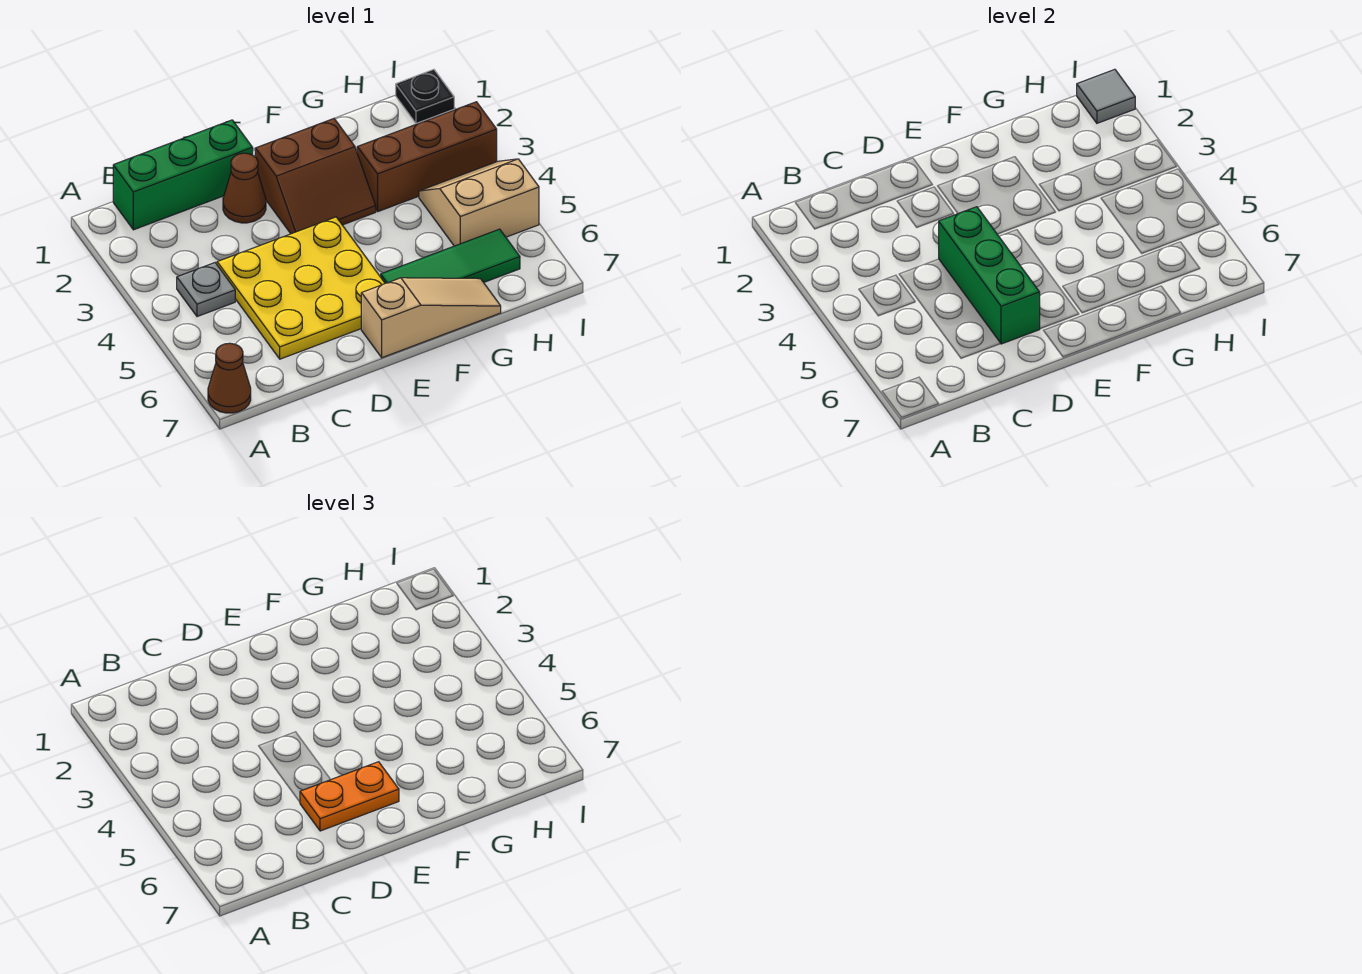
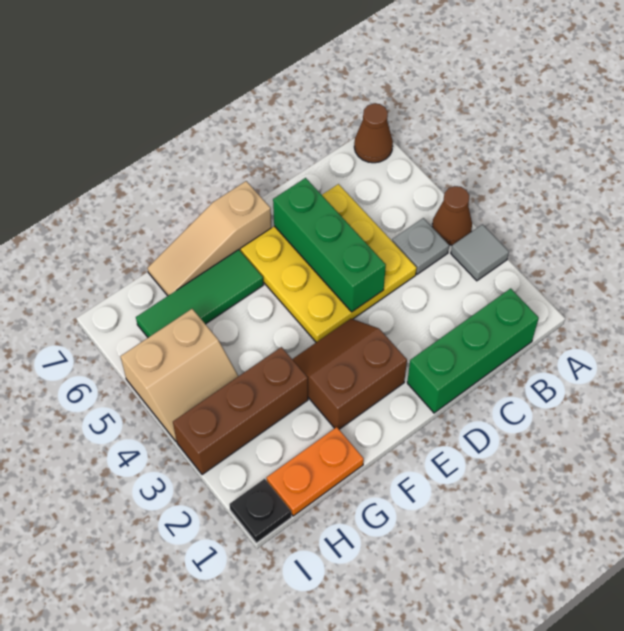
brown 1x1 cone [223,153,266,223] -> brown 1x1 cone moved to [432,186,472,245]
orange 1x2 plate [300,762,399,831] -> orange 1x2 plate moved to [267,427,364,516]
grey 1x1 tile [1077,69,1135,123] -> grey 1x1 tile moved to [451,224,509,281]

